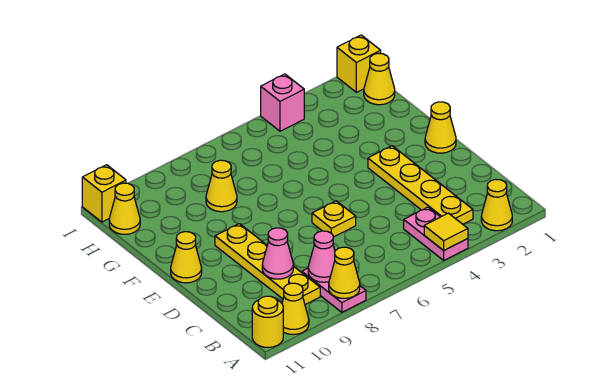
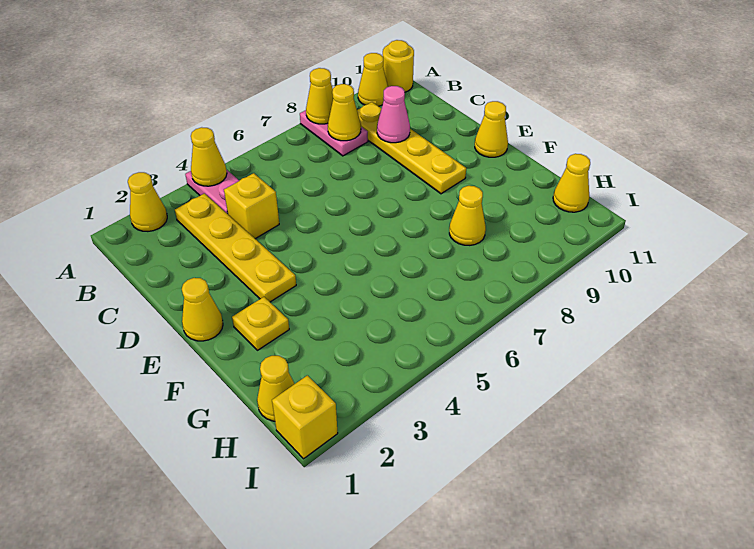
yellow 1x1 tile [424,213,468,250] -> yellow 1x1 cone [191,127,227,186]
pink 1x1 cone [308,231,335,282] -> yellow 1x1 cone [328,84,361,141]
yellow 1x1 plate [312,201,356,237] -> yellow 1x1 plate moved to [232,297,289,350]
pink 1x1 brick [261,74,304,131] -> none
yellow 1x1 brick [82,165,126,222] -> yellow 1x1 brick moved to [224,173,279,239]

